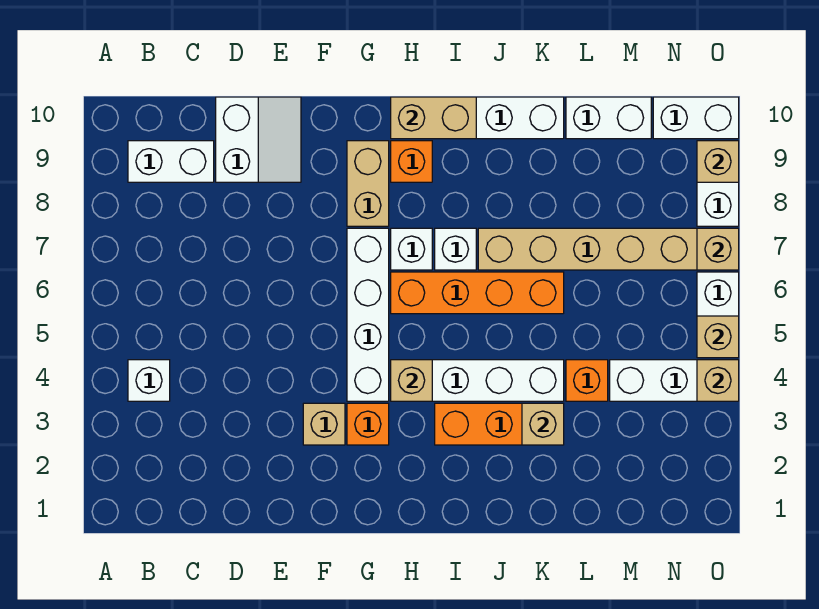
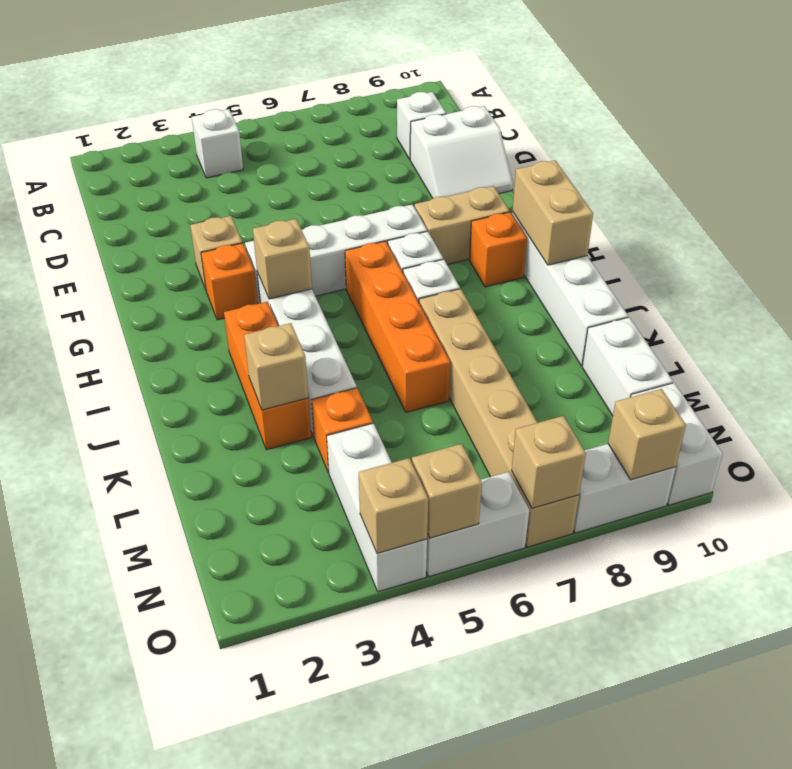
white 1x2 brick [128,141,214,182] -> white 1x1 brick [397,92,446,159]

